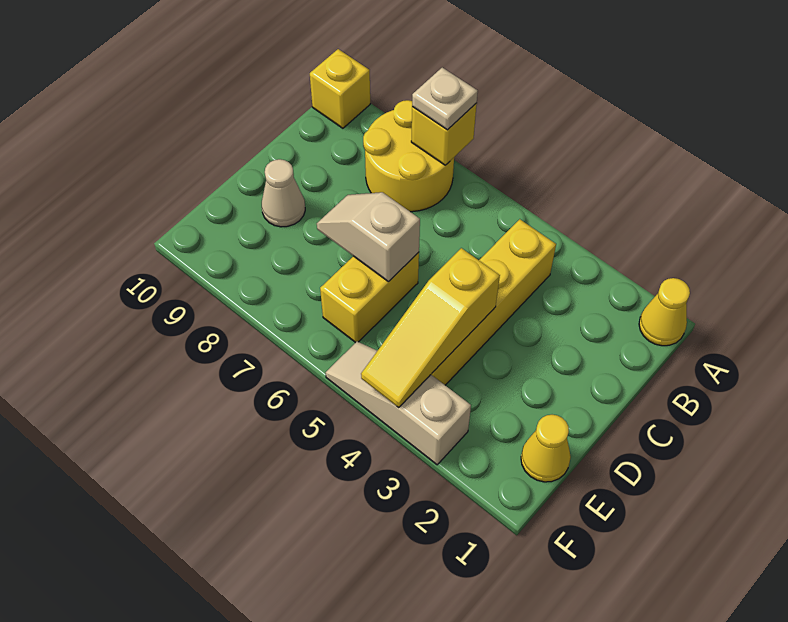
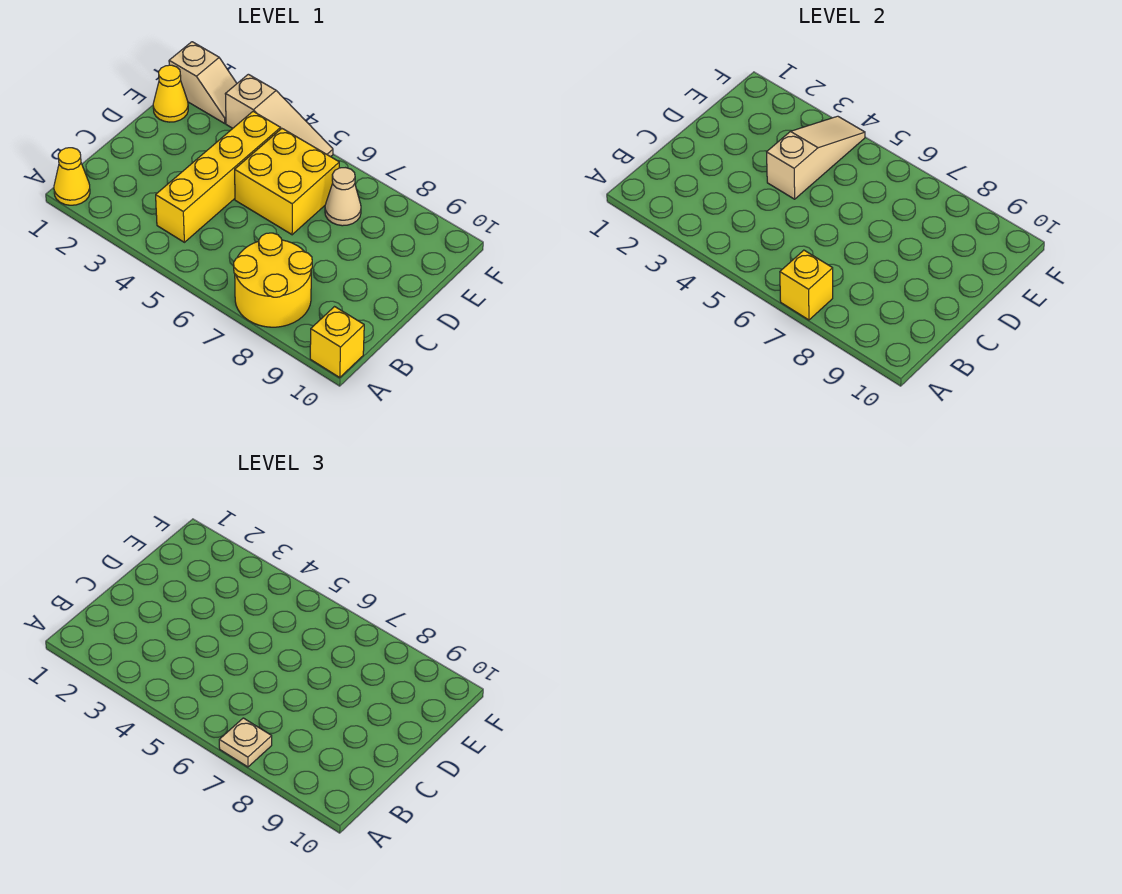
yellow 1x3 slope [361,248,500,407] -> tan 1x3 slope [767,116,865,199]
yellow 1x2 brick [320,252,419,343] -> yellow 2x2 brick [235,129,339,235]
tan 1x2 slope [317,192,420,282] -> tan 1x2 slope moved to [169,42,237,123]
tan 1x1 cone [262,159,305,227] -> tan 1x1 cone moved to [325,168,361,226]

